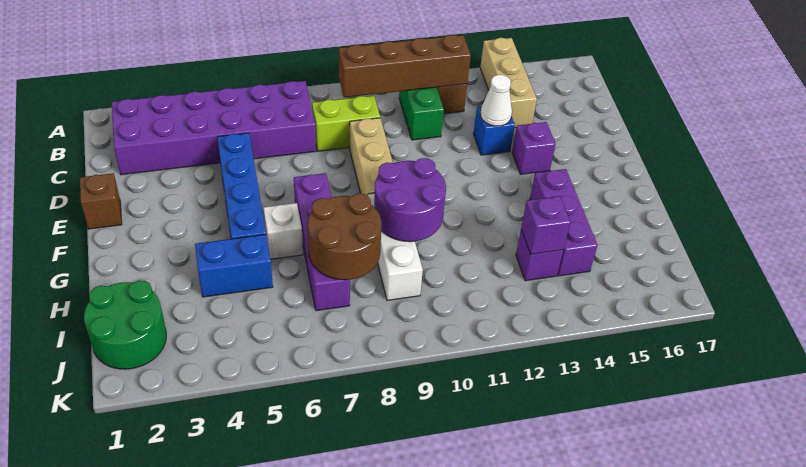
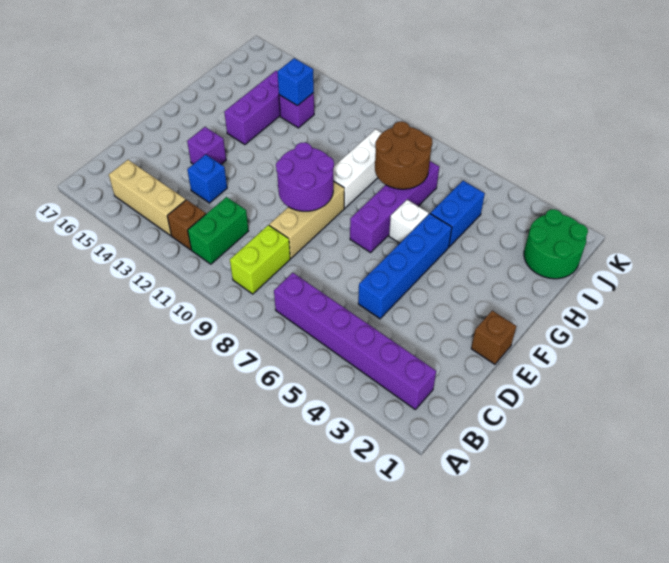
tan 1x3 brick [480,38,537,128] -> tan 1x3 brick turned to [109,160,186,236]
purple 2x6 brick [112,81,316,175] -> purple 1x6 brick [274,273,436,409]
brown 1x4 brick [339,35,471,97] -> none
lime 1x2 brick [312,96,380,151] -> lime 1x2 brick turned to [230,225,290,294]
white 1x1 cone [480,75,512,126] -> none
purple 2x2 round brick [374,158,446,242] -> purple 2x2 round brick moved to [276,142,334,211]
blue 1x2 brick [195,234,273,297] -> blue 1x2 brick turned to [431,181,485,247]
purple 1x1 brick [521,196,570,254] -> blue 1x1 brick [277,58,314,106]

